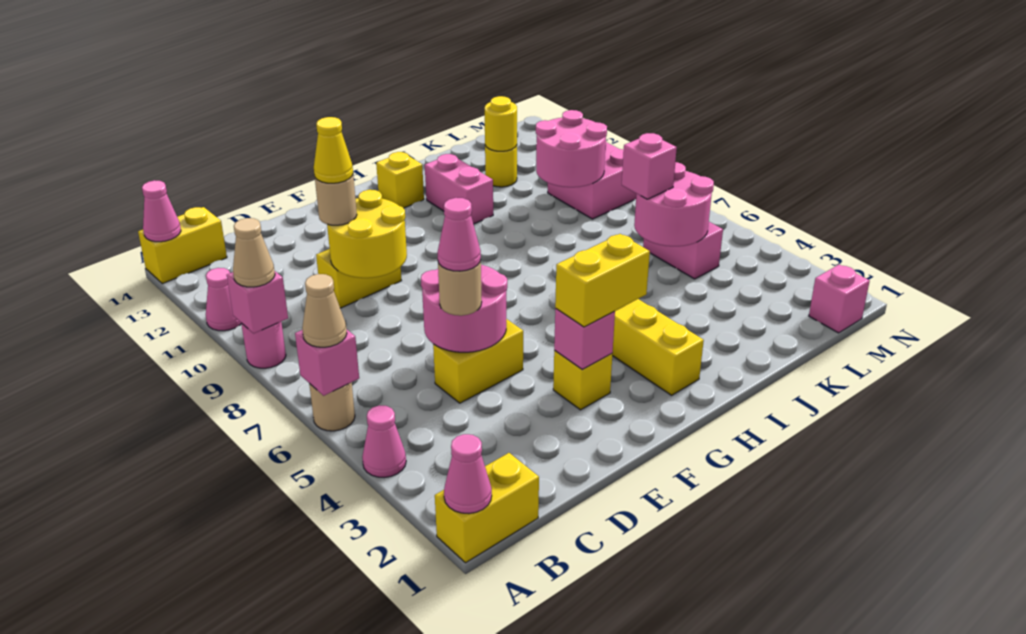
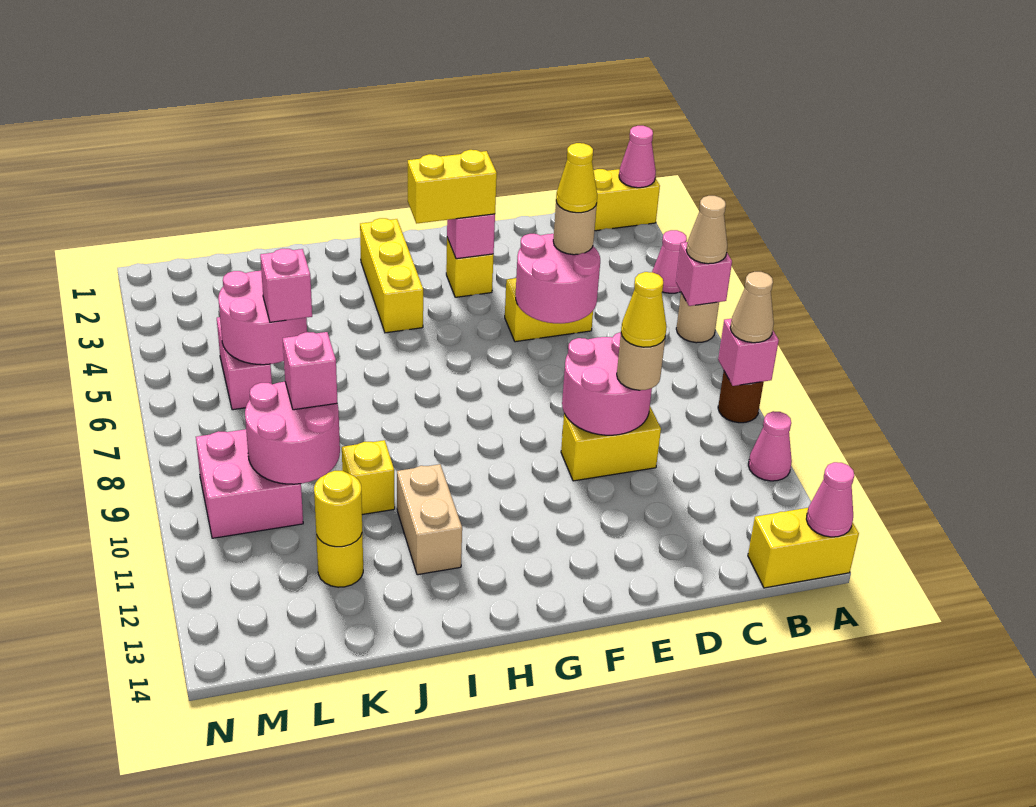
pink 1x1 round brick [241,322,286,368] -> brown 1x1 round brick [718,371,764,423]
pink 1x1 cone [437,198,481,271] -> yellow 1x1 cone [556,143,597,213]
yellow 2x2 round brick [327,190,407,278] -> pink 2x2 round brick [562,332,652,435]
yellow 1x1 brick [376,152,424,208] -> yellow 1x1 brick moved to [342,440,395,515]
pink 1x2 brick [425,154,493,224] -> tan 1x2 brick [397,464,462,575]
pink 1x1 brick [809,265,870,333] -> pink 1x1 brick moved to [283,332,337,410]

